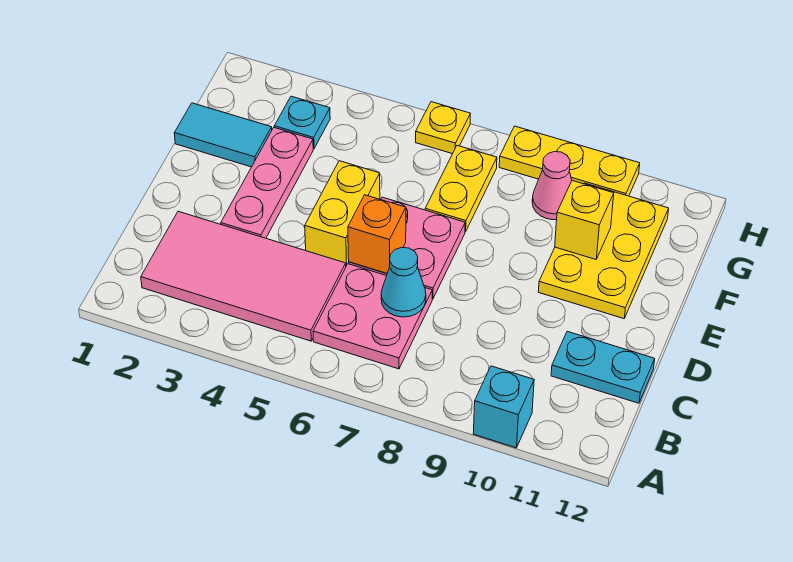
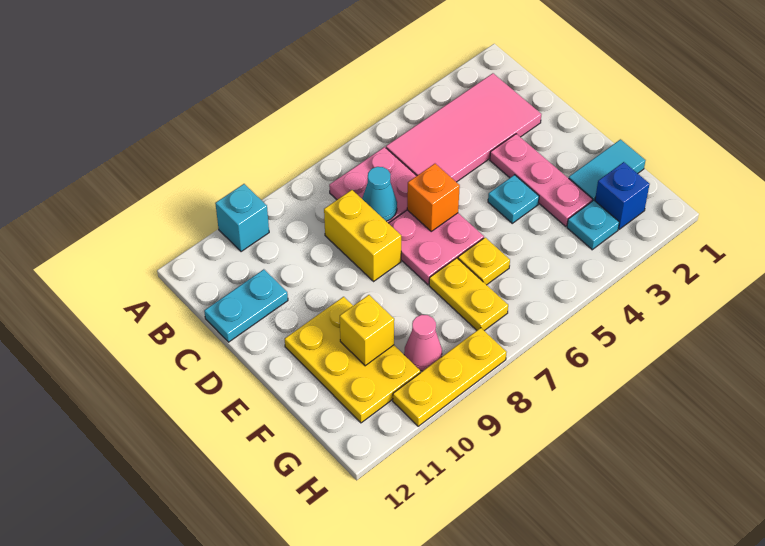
yellow 1x2 brick [305,161,380,266] -> yellow 1x2 brick moved to [324,190,401,282]
none -> cyan 1x1 plate [488,175,539,223]
none -> blue 1x1 brick [595,162,650,229]
yellow 1x1 plate [416,102,470,154] -> yellow 1x1 plate moved to [458,238,510,285]

